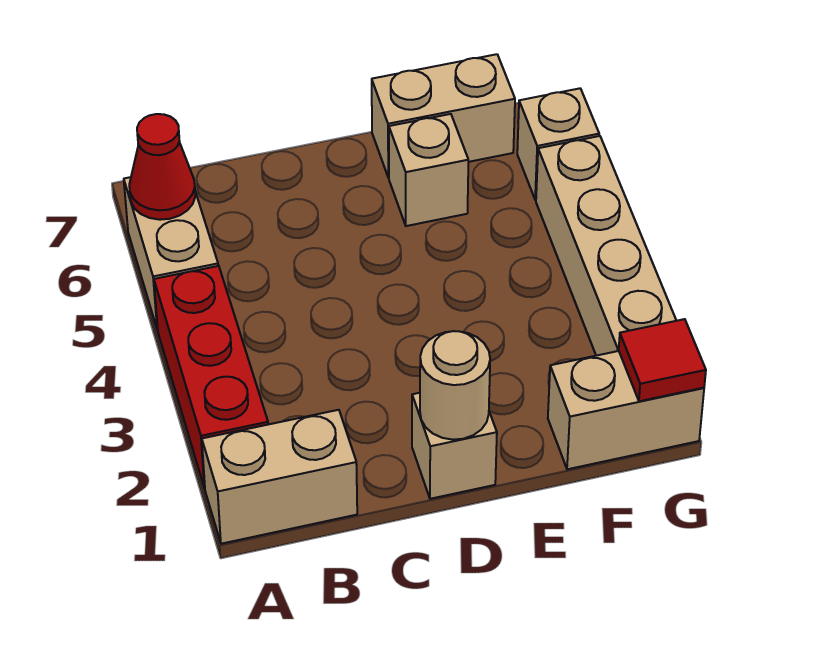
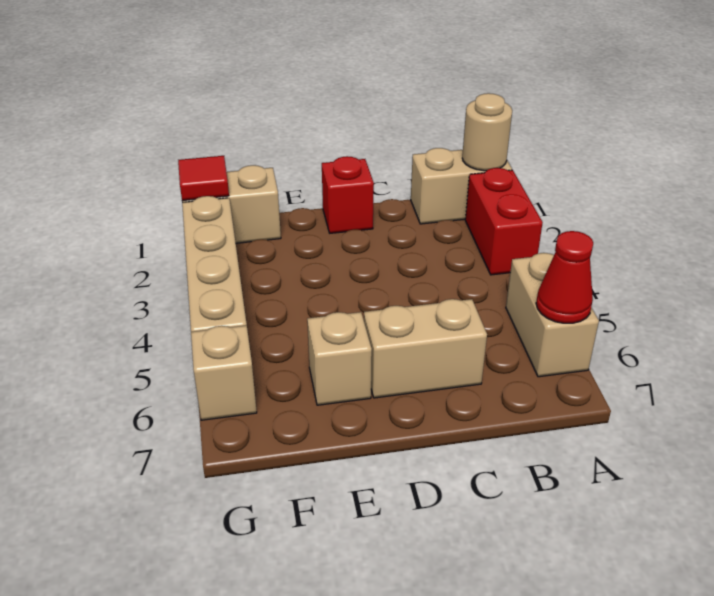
red 1x3 brick [154,266,268,488] -> red 1x2 brick [465,168,543,275]
tan 1x1 brick [412,393,497,499] -> red 1x1 brick [322,156,374,233]
tan 1x1 round brick [420,331,490,440] -> tan 1x1 round brick moved to [462,93,512,171]
tan 1x2 brick [372,54,515,178] -> tan 1x2 brick moved to [364,299,487,398]

